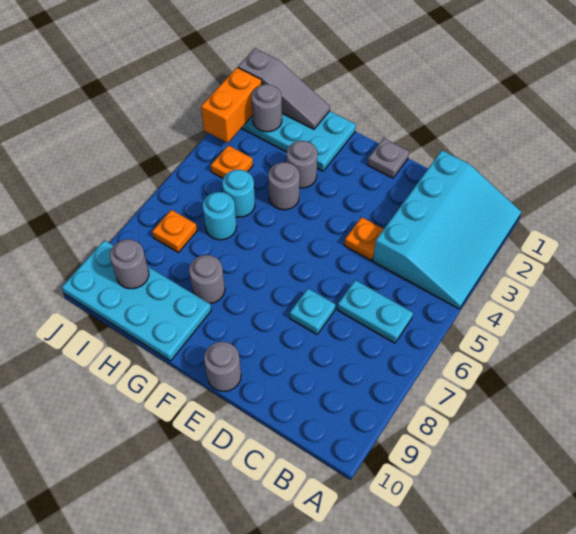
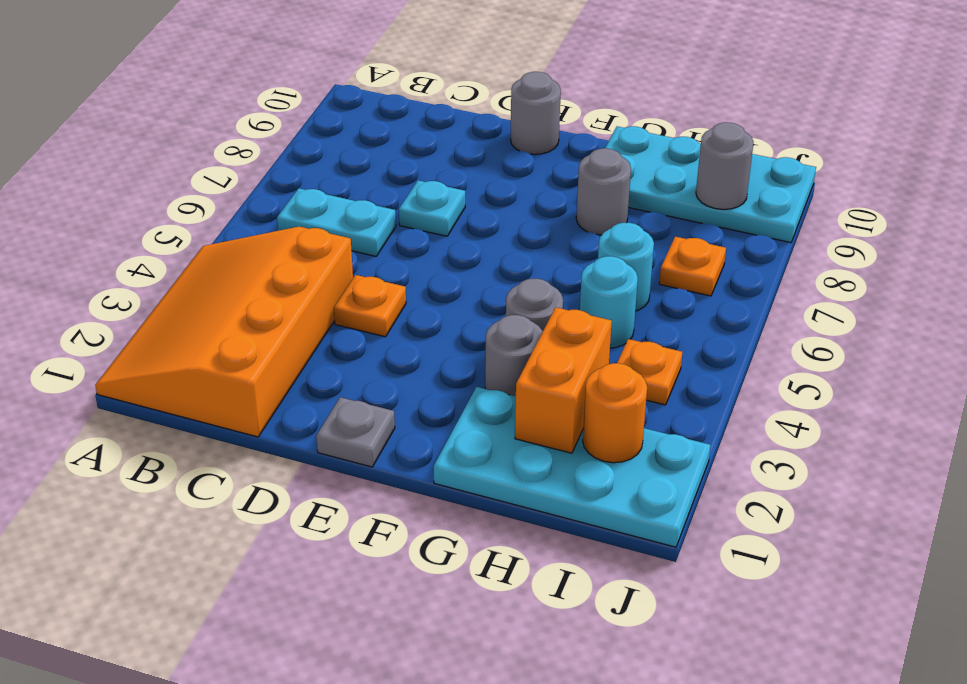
cyan 3x4 slope [373,150,521,309] -> orange 3x4 slope [95,227,353,437]
grey 1x3 slope [238,48,330,129] -> none
grey 1x1 round brick [251,84,282,132] -> orange 1x1 round brick [583,363,647,463]
orange 1x2 brick [201,67,262,143] -> orange 1x2 brick moved to [515,307,612,453]

